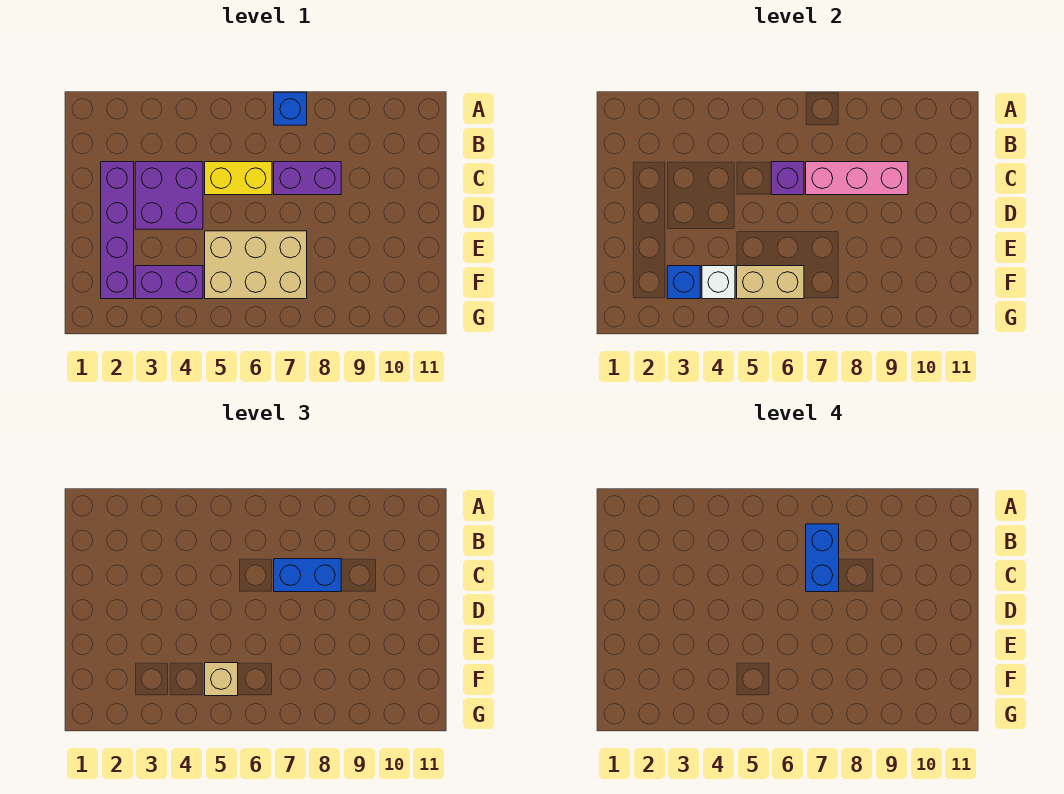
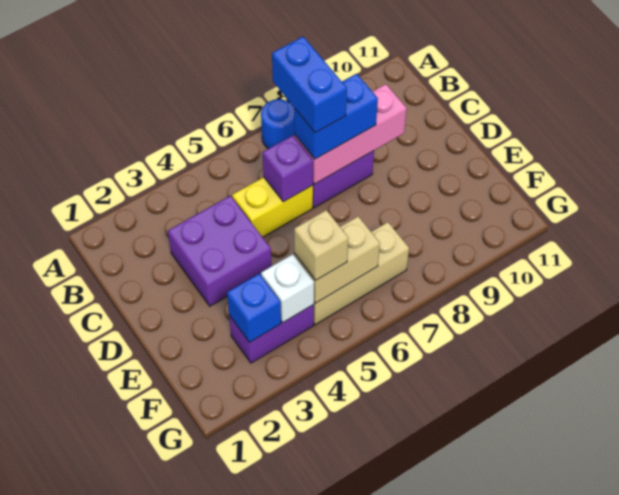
blue 1x1 brick [274,92,307,125] -> blue 1x1 round brick [261,99,294,149]
purple 1x4 brick [101,162,134,299] -> none
tan 2x3 brick [205,231,307,299] -> tan 1x3 brick [314,222,409,325]

